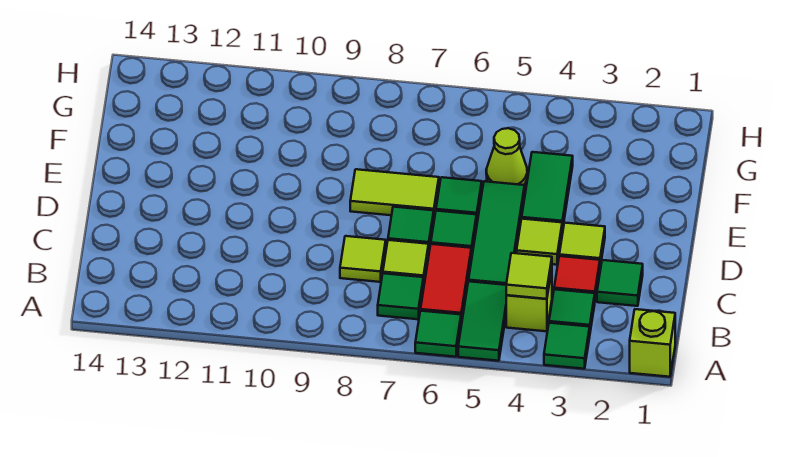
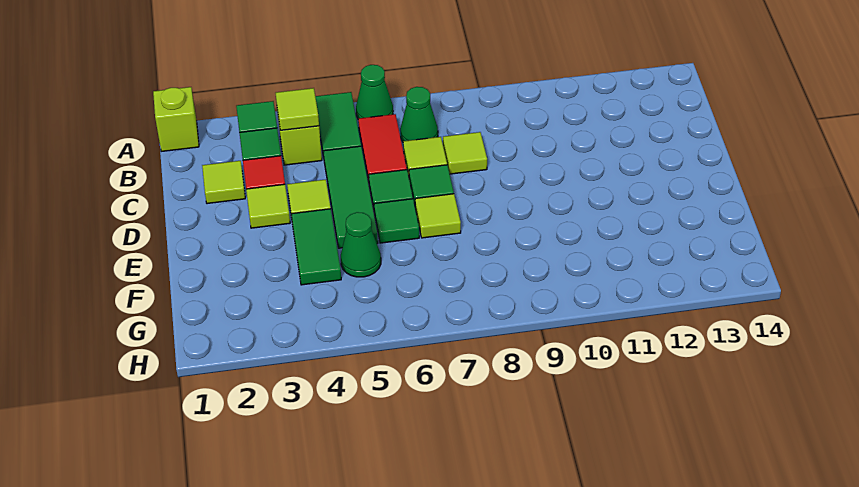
green 1x1 tile [415,311,461,357] -> green 1x1 cone [356,65,393,119]
green 1x1 tile [378,273,423,319] -> green 1x1 cone [400,87,438,142]
green 1x1 tile [597,260,643,306] -> lime 1x1 tile [202,161,245,204]
lime 1x2 tile [350,169,439,216] -> lime 1x1 tile [415,194,461,238]
lime 1x1 cone [486,128,527,185] -> green 1x1 cone [341,212,381,277]

